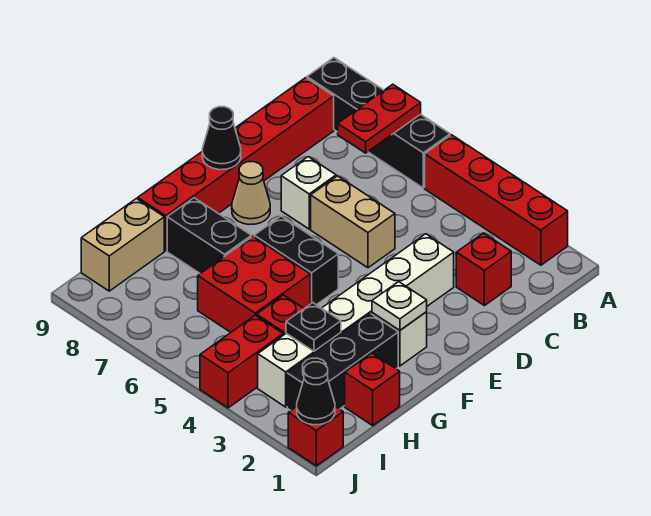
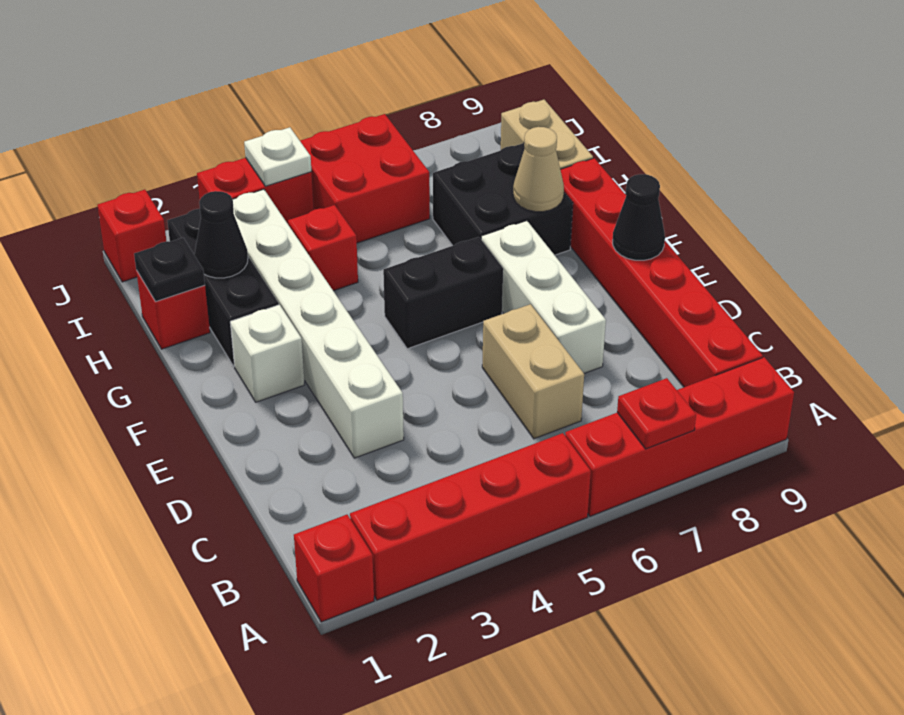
black 1x4 brick [307,58,450,188] -> red 1x4 brick [565,357,794,516]
red 1x2 plate [338,84,421,153] -> red 1x1 plate [617,378,696,449]
red 1x1 brick [456,233,511,306] -> red 1x1 brick moved to [294,515,374,622]
tan 1x2 brick [311,176,395,268] -> tan 1x2 brick turned to [482,304,584,439]
white 1x1 brick [281,157,336,229] -> white 1x3 brick [481,221,606,373]
tan 1x1 cone [232,162,270,225] -> tan 1x1 cone moved to [513,127,564,212]
white 1x1 plate [372,282,427,330] -> white 1x1 plate moved to [244,127,311,186]
red 2x2 brick [198,236,310,332] -> red 2x2 brick moved to [300,114,430,243]
black 1x2 brick [167,198,251,274] -> black 2x2 brick [433,143,573,255]
black 1x1 plate [286,303,341,351] -> black 1x1 plate moved to [134,238,205,302]
red 1x2 brick [200,315,283,408] -> red 1x2 brick turned to [197,158,314,224]
black 1x1 cone [297,362,335,425] -> black 1x1 cone moved to [195,191,248,278]

